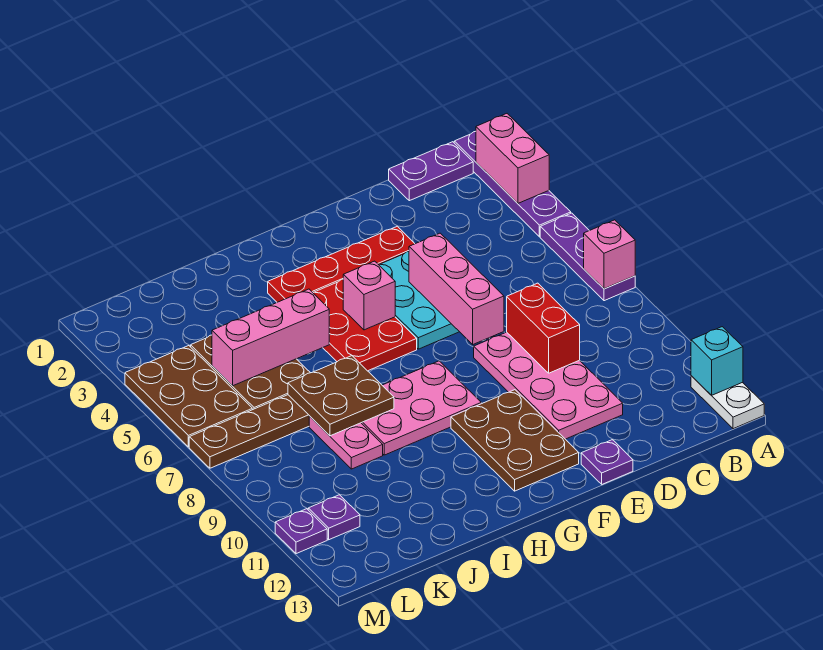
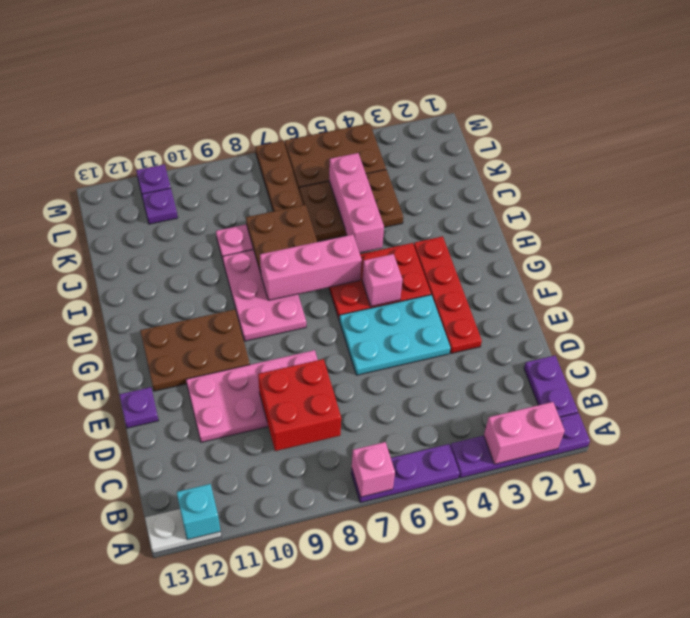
red 1x2 brick [507,283,580,373] -> red 2x2 brick [258,359,341,451]
pink 1x3 brick [409,233,504,344] -> pink 1x3 brick moved to [260,235,362,300]

